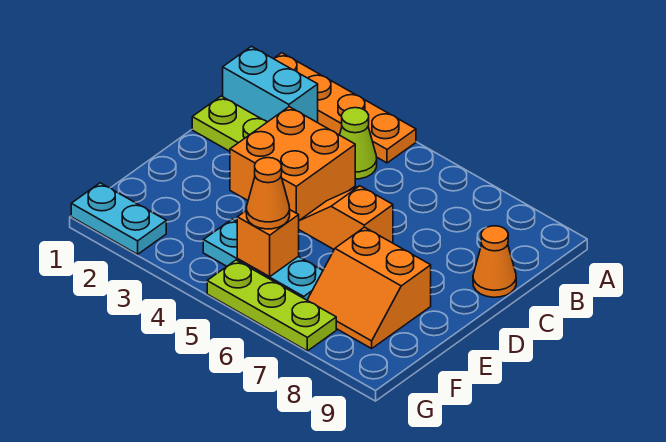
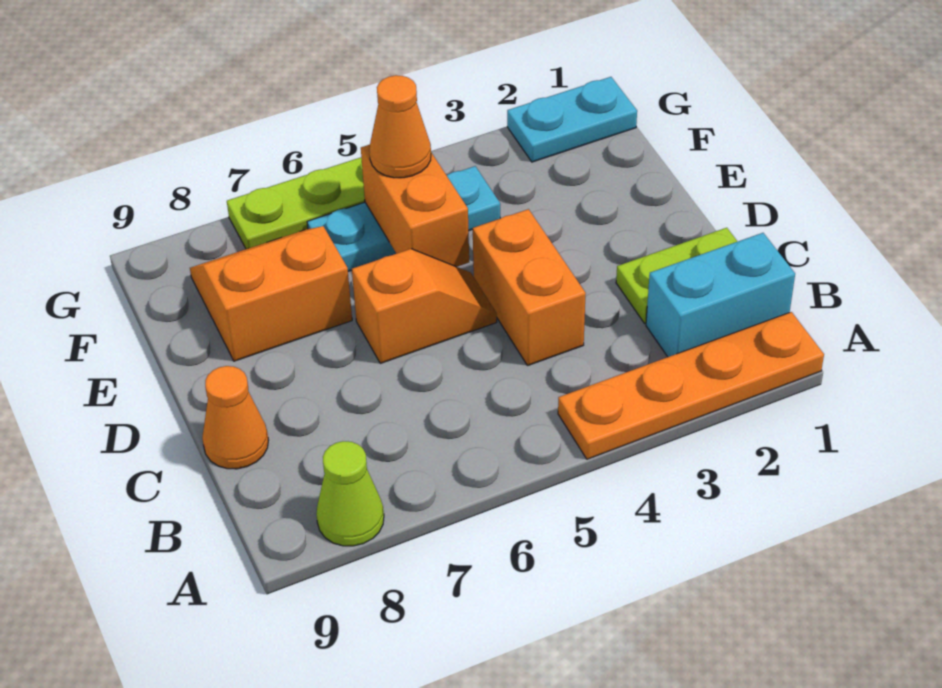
lime 1x1 cone [340,108,377,179] -> lime 1x1 cone moved to [316,441,384,546]
orange 2x2 brick [230,107,355,220] -> orange 1x2 brick [473,209,586,366]
orange 1x1 brick [237,210,299,277] -> orange 1x2 brick [361,145,469,267]

